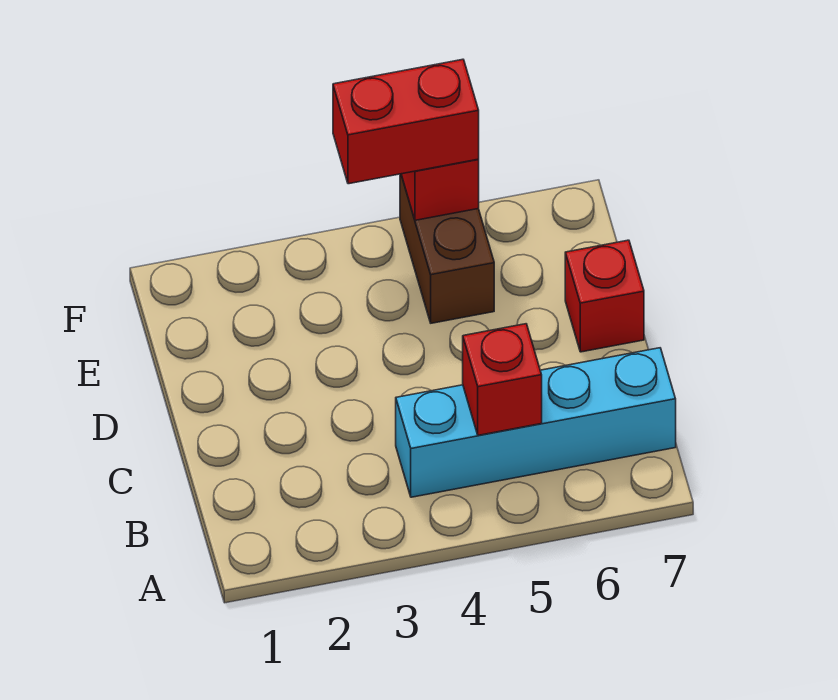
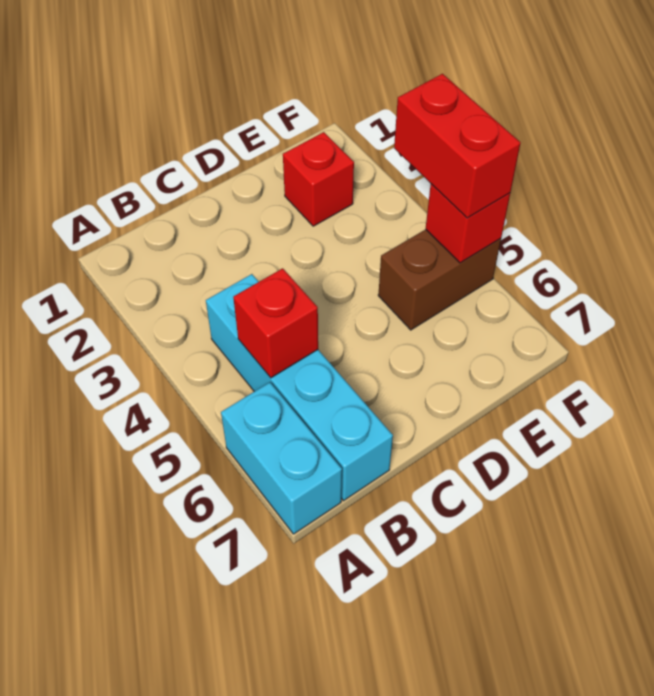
none -> cyan 1x2 brick [221,382,342,534]
red 1x1 brick [565,240,644,352] -> red 1x1 brick moved to [283,132,354,226]

